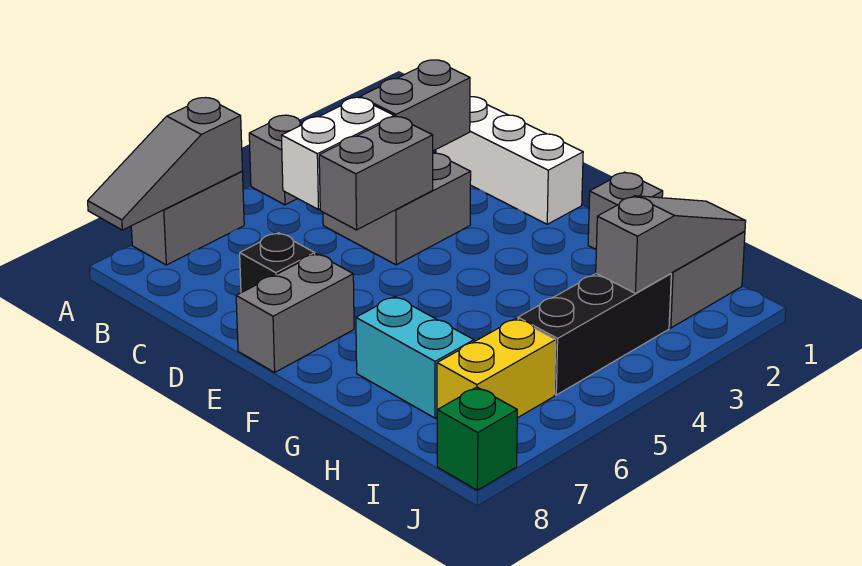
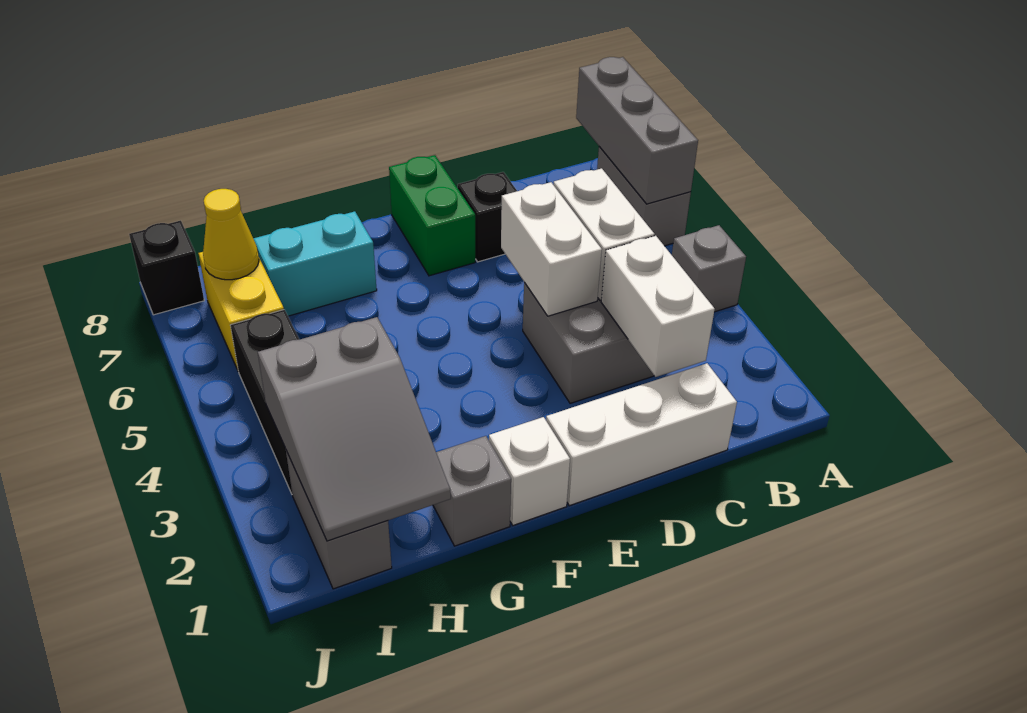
grey 1x3 slope [88,98,242,230] -> grey 1x3 brick [576,57,698,204]
grey 1x2 brick [360,60,470,151] -> white 1x2 brick [601,236,715,377]
grey 1x2 brick [319,117,433,230] -> white 1x2 brick [501,182,602,316]
grey 1x2 brick [236,254,354,372] -> green 1x2 brick [389,155,475,276]
none -> white 1x1 brick [489,417,570,525]
grey 1x3 slope [596,196,746,293] -> grey 2x3 slope [258,317,451,541]
none -> yellow 1x1 cone [203,189,259,280]
green 1x1 brick [437,387,517,490] -> black 1x1 brick [129,221,204,315]

